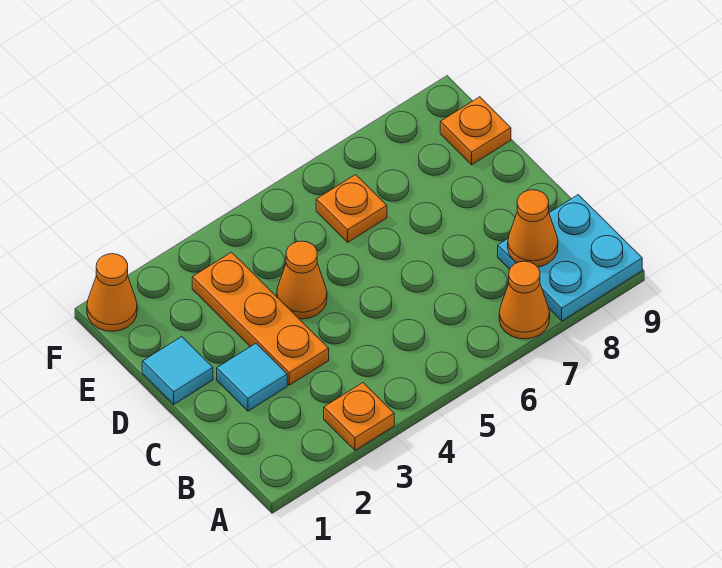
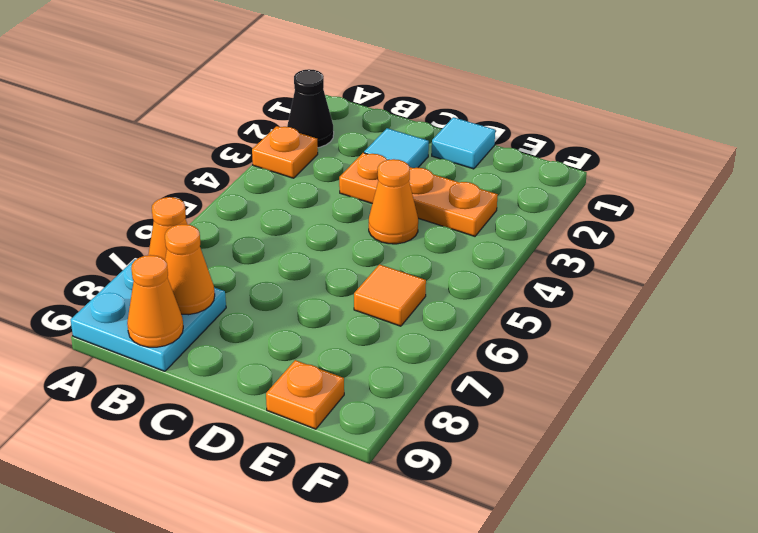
none -> black 1x1 cone [287,69,334,148]
orange 1x1 plate [316,175,387,242] -> orange 1x1 tile [354,264,426,326]
orange 1x1 cone [87,254,137,331] -> orange 1x1 cone moved to [127,255,183,347]

